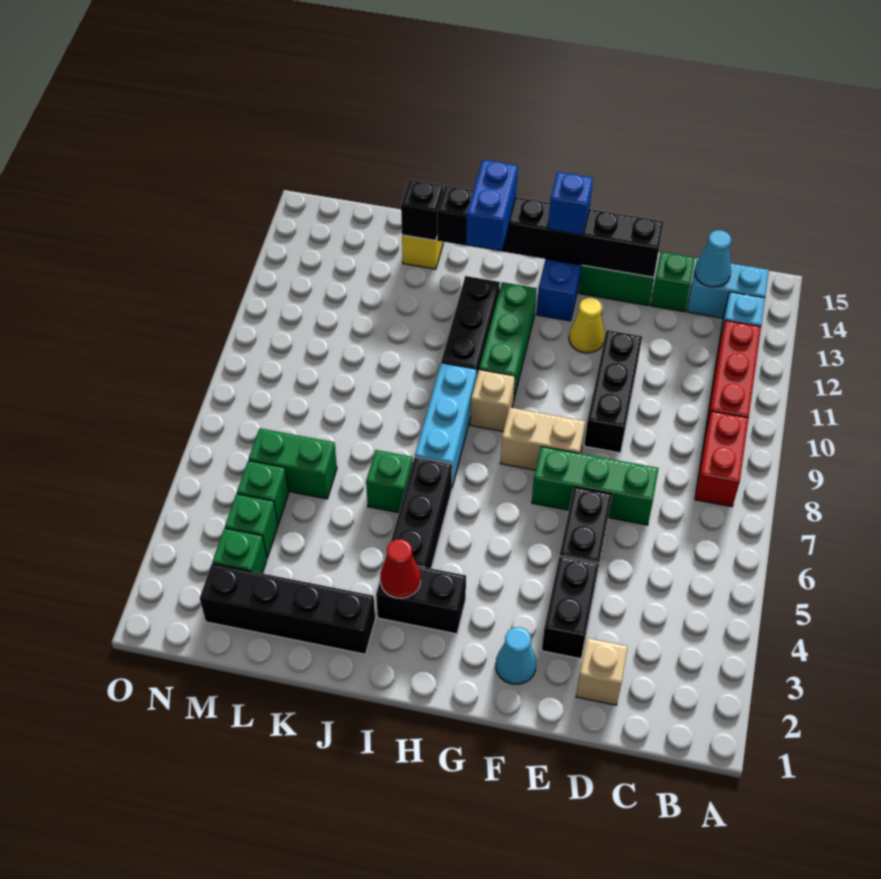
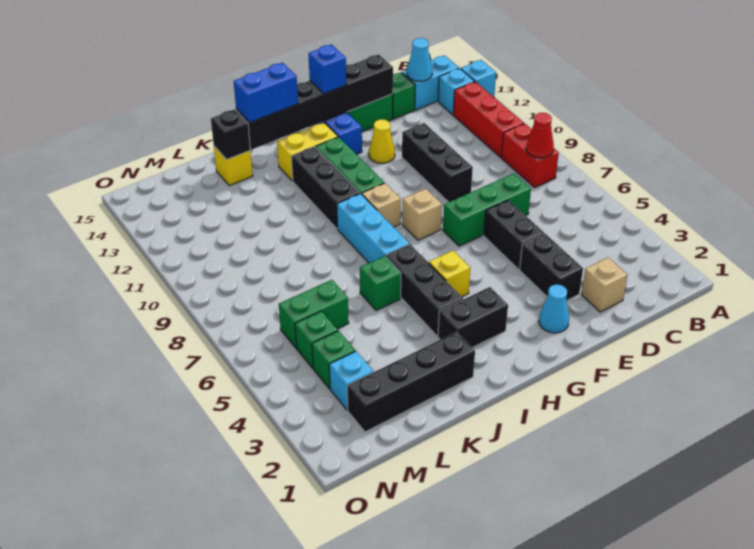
none -> cyan 1x1 brick [461,60,496,97]
tan 1x2 brick [501,407,585,470] -> tan 1x1 brick [402,189,442,240]
none -> yellow 1x1 brick [429,251,470,297]
none -> yellow 1x2 brick [277,122,338,181]
red 1x1 cone [380,539,421,598] -> red 1x1 cone moved to [526,113,554,158]
blue 1x2 brick [466,160,518,250] -> blue 1x2 brick turned to [234,63,298,123]
green 1x1 brick [212,528,267,573] -> cyan 1x1 brick [329,351,373,410]

